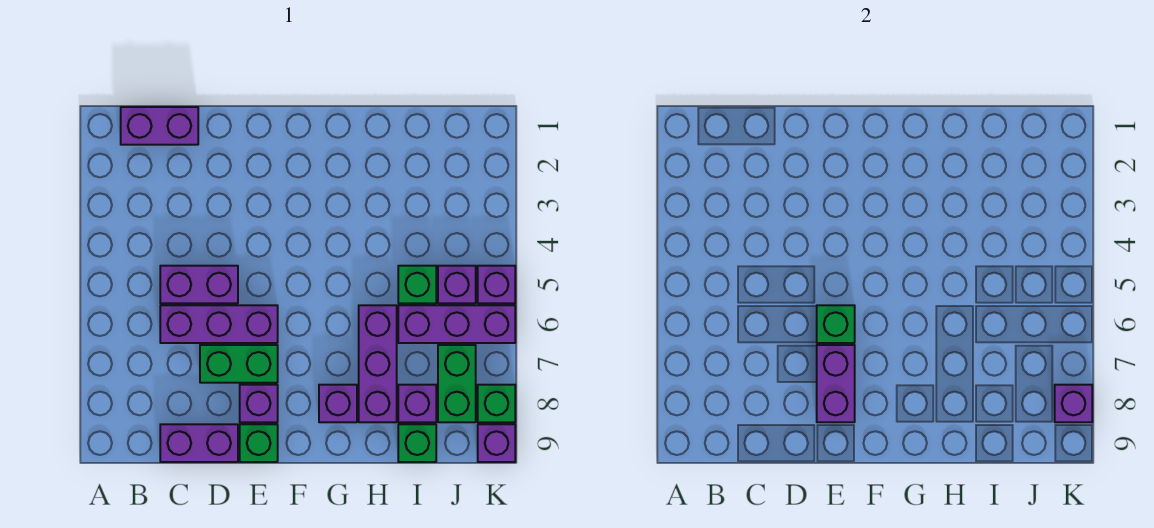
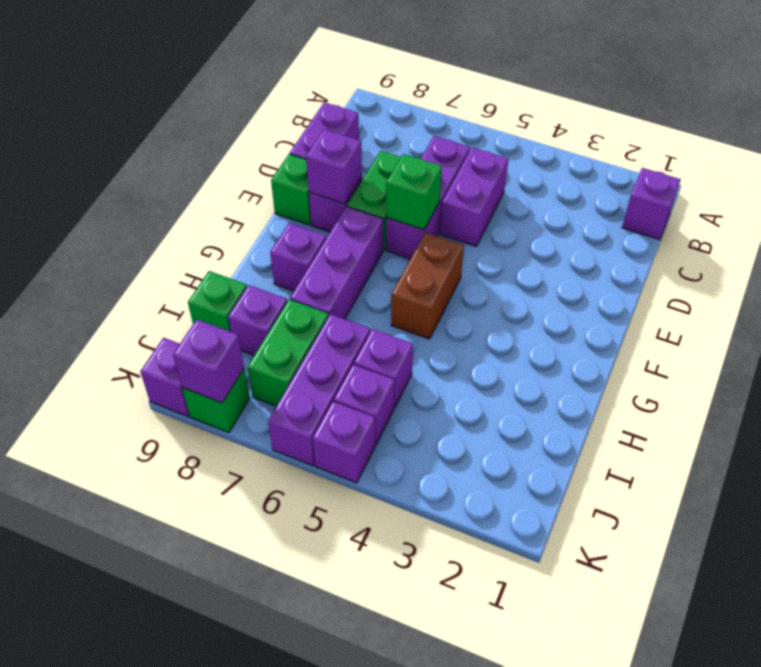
purple 1x2 brick [121,107,198,145] -> purple 1x1 brick [622,168,681,240]
purple 1x2 brick [817,345,855,422] -> purple 1x1 brick [306,129,362,204]
none -> brown 1x2 brick [391,233,464,339]
purple 1x3 brick [359,305,397,422] -> purple 1x3 brick turned to [290,206,384,319]
green 1x1 brick [398,266,436,303] -> purple 1x1 brick [354,329,413,408]
green 1x2 brick [438,345,476,422] -> green 1x2 brick turned to [247,300,328,406]

